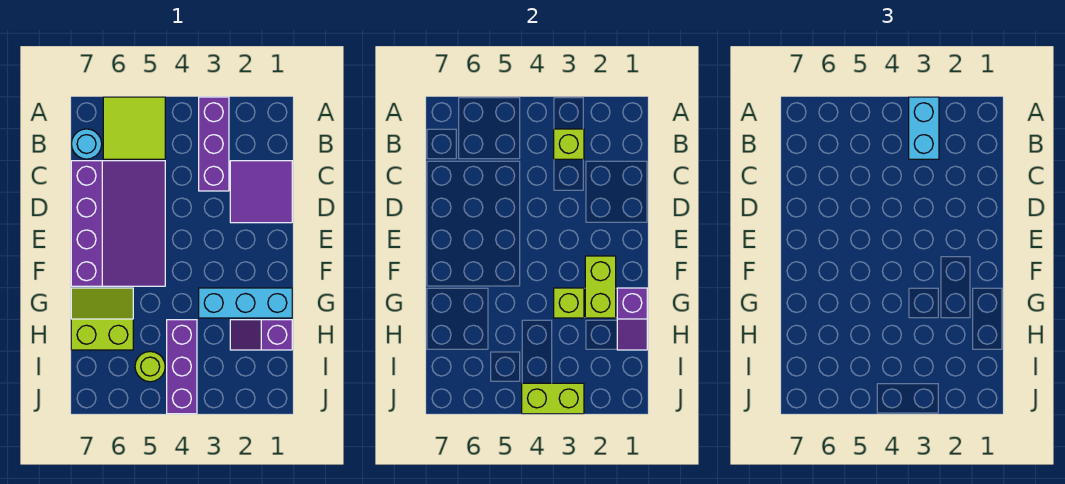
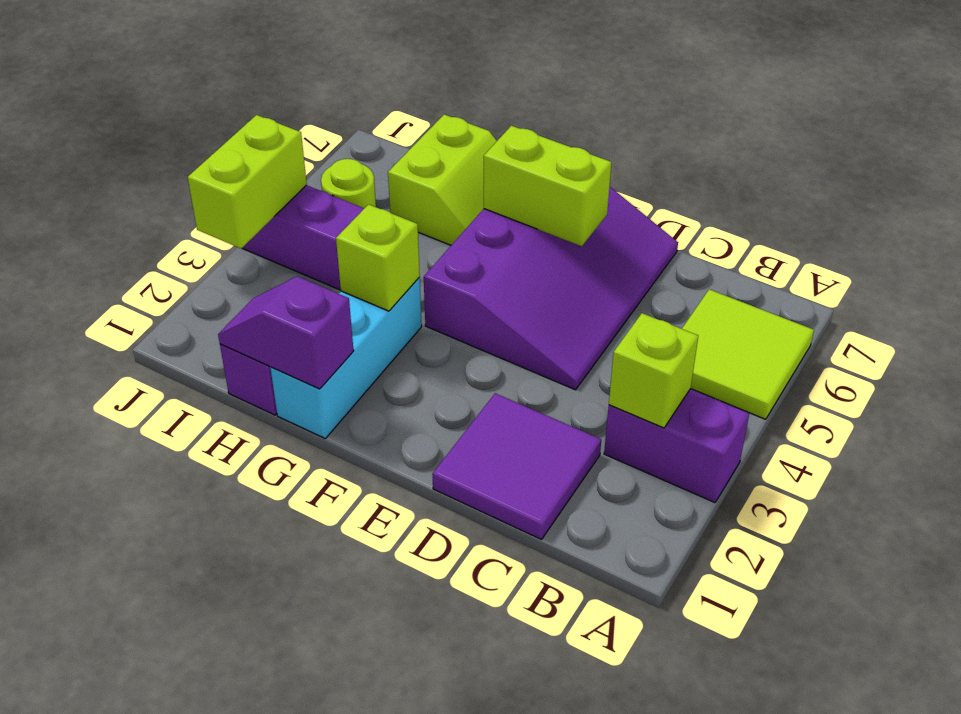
purple 1x3 brick [199,97,229,191] -> purple 1x2 brick [604,389,749,502]
cyan 1x2 brick [909,97,939,159] -> none
cyan 1x1 round brick [72,129,102,159] -> none
purple 3x4 slope [71,161,165,286] -> purple 3x4 slope turned to [424,186,678,390]
lime 1x2 brick [585,256,616,318] -> lime 1x2 brick moved to [484,126,611,246]

